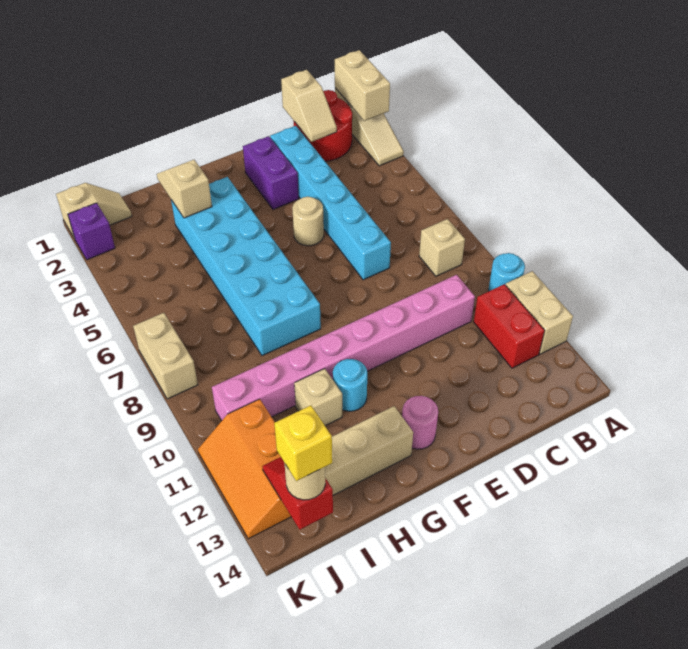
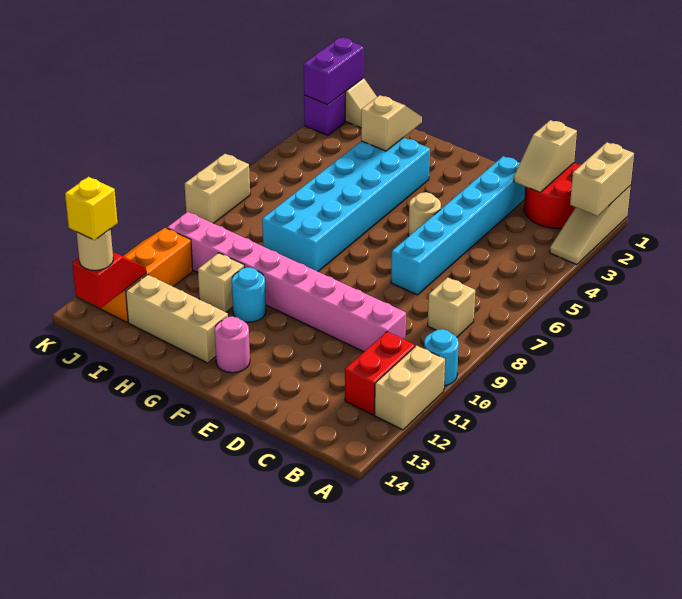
purple 1x2 brick [243,136,299,209] -> purple 1x2 brick moved to [304,37,364,105]

